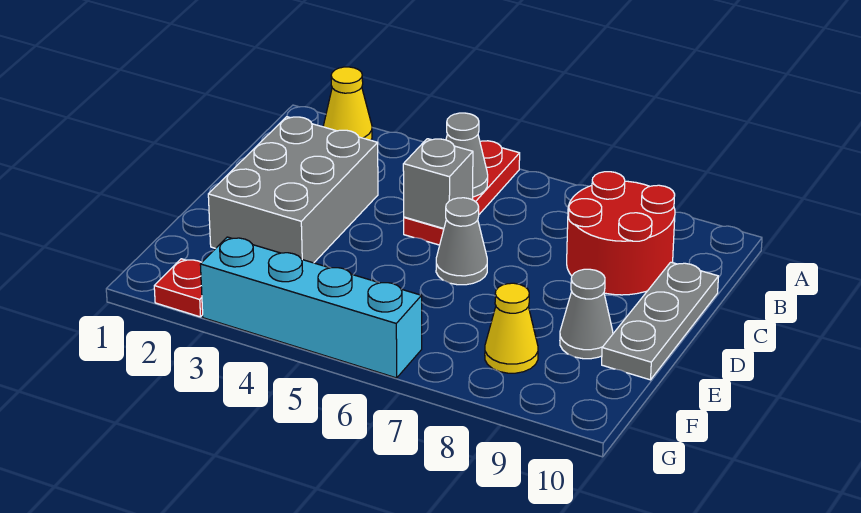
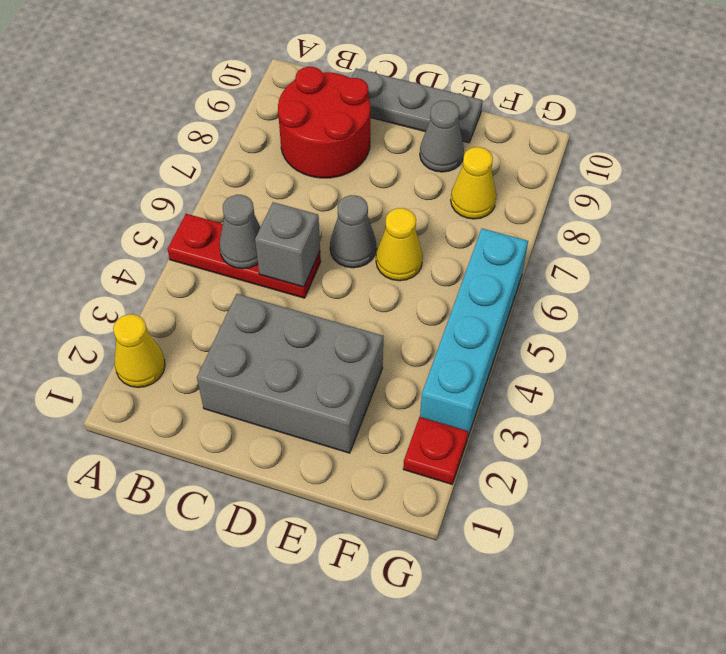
none -> yellow 1x1 cone [376,208,423,281]

